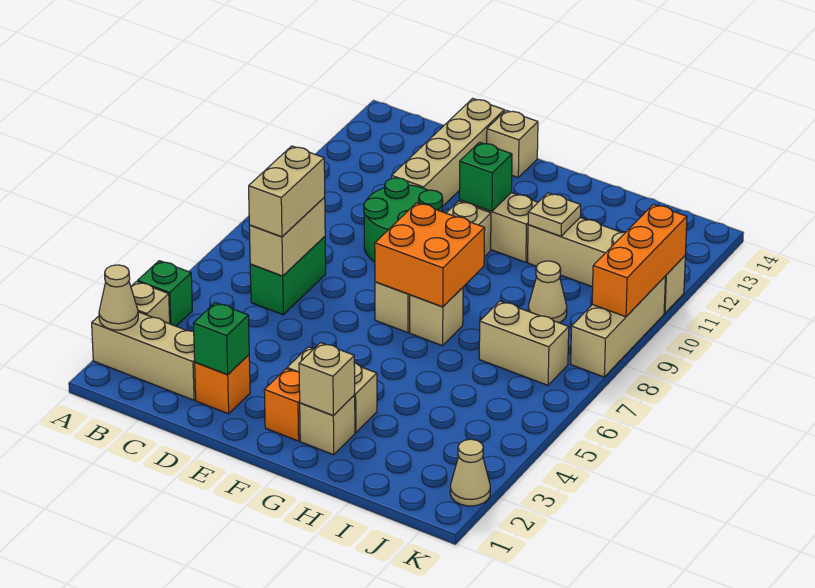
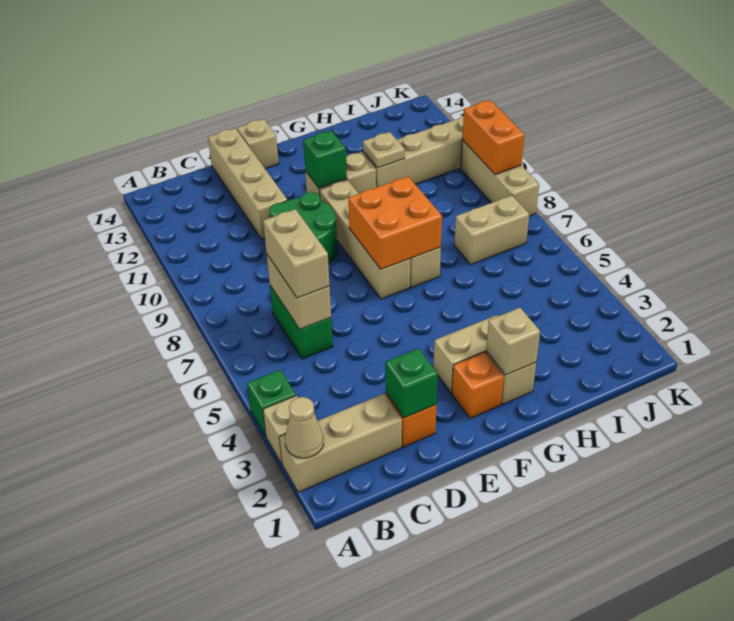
tan 1x1 cone [528,261,567,323] -> none
tan 1x1 cone [450,439,490,506] -> none
orange 1x3 brick [592,204,687,317] -> orange 1x2 brick [462,100,524,175]

